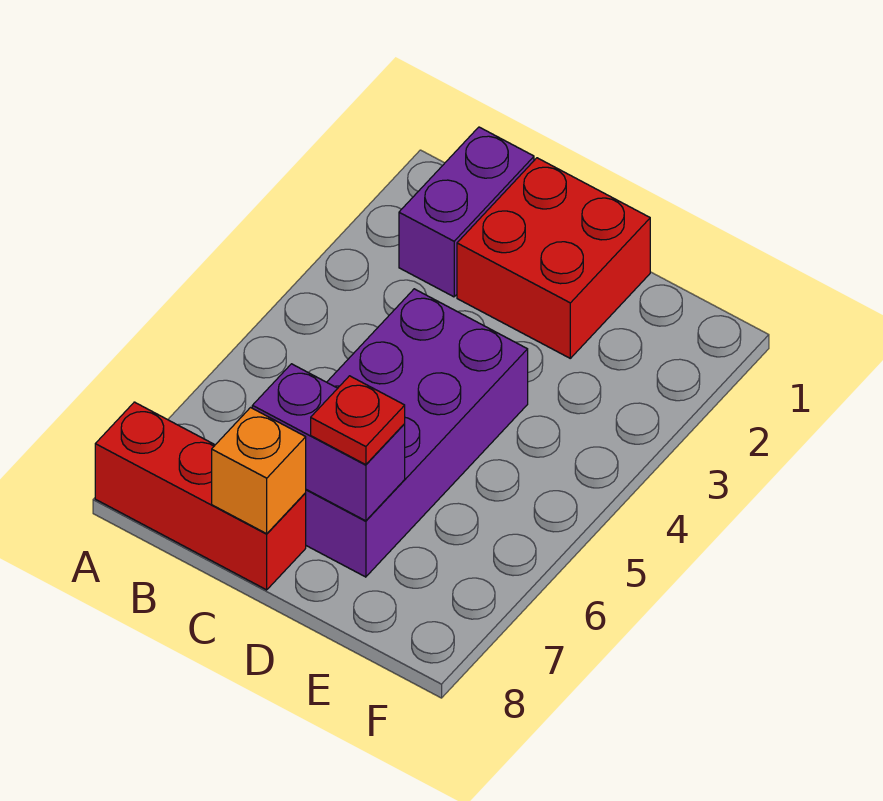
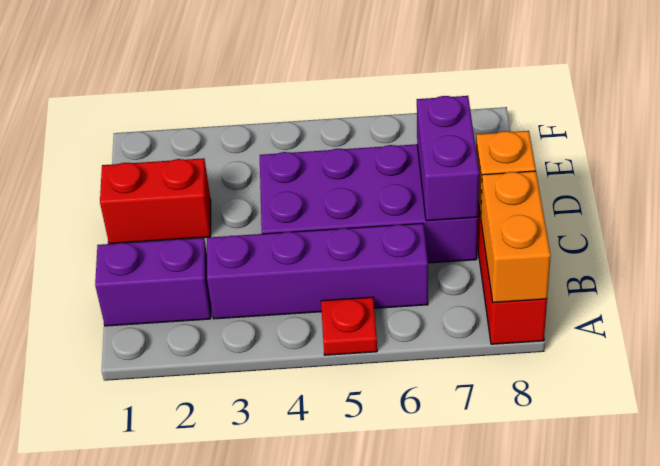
none -> orange 1x2 brick [481,171,551,303]
none -> purple 1x4 brick [207,223,428,319]
red 2x2 brick [457,158,650,358] -> red 1x2 brick [100,158,211,244]
red 1x1 plate [311,376,405,465] -> red 1x1 plate moved to [321,297,377,355]

